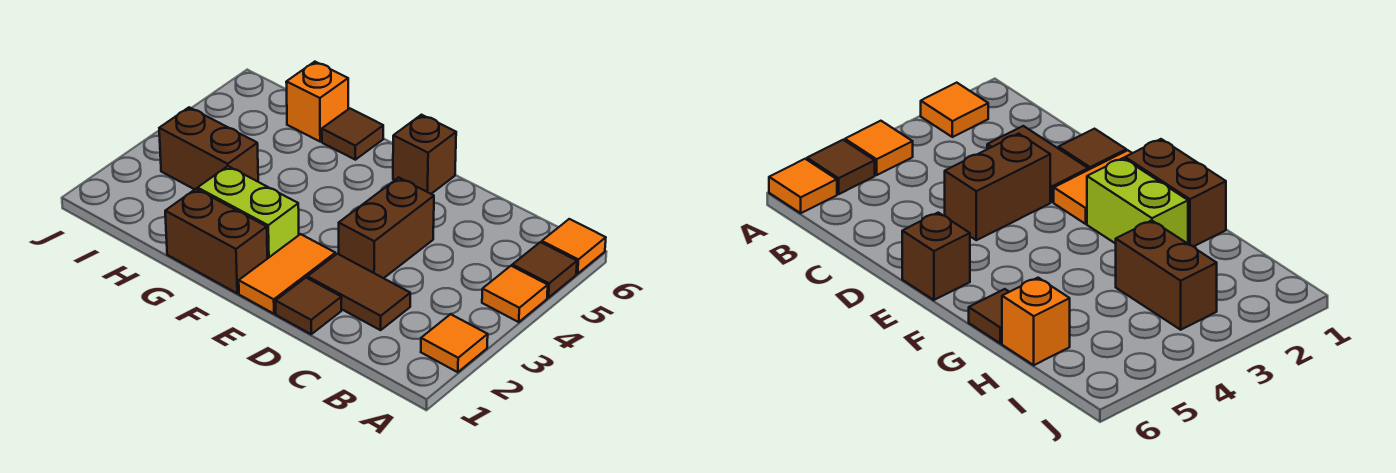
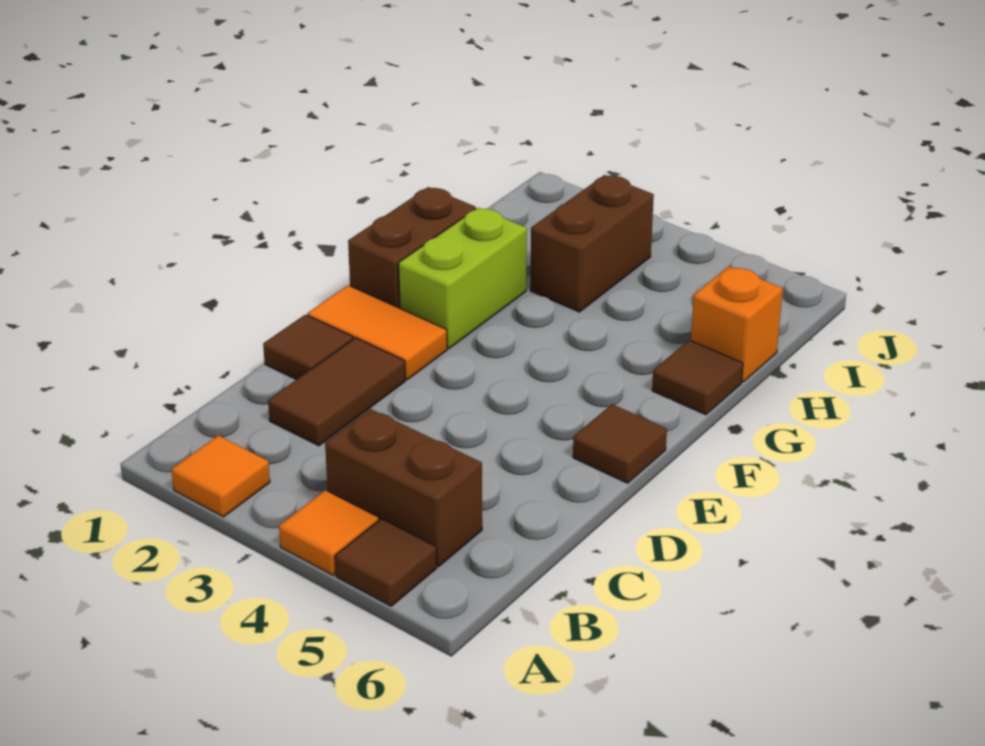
orange 1x1 tile [542,219,606,274] -> none
brown 1x2 brick [339,177,434,278] -> brown 1x2 brick moved to [325,409,482,566]
brown 1x1 brick [393,115,456,194] -> brown 1x1 tile [573,404,667,483]

